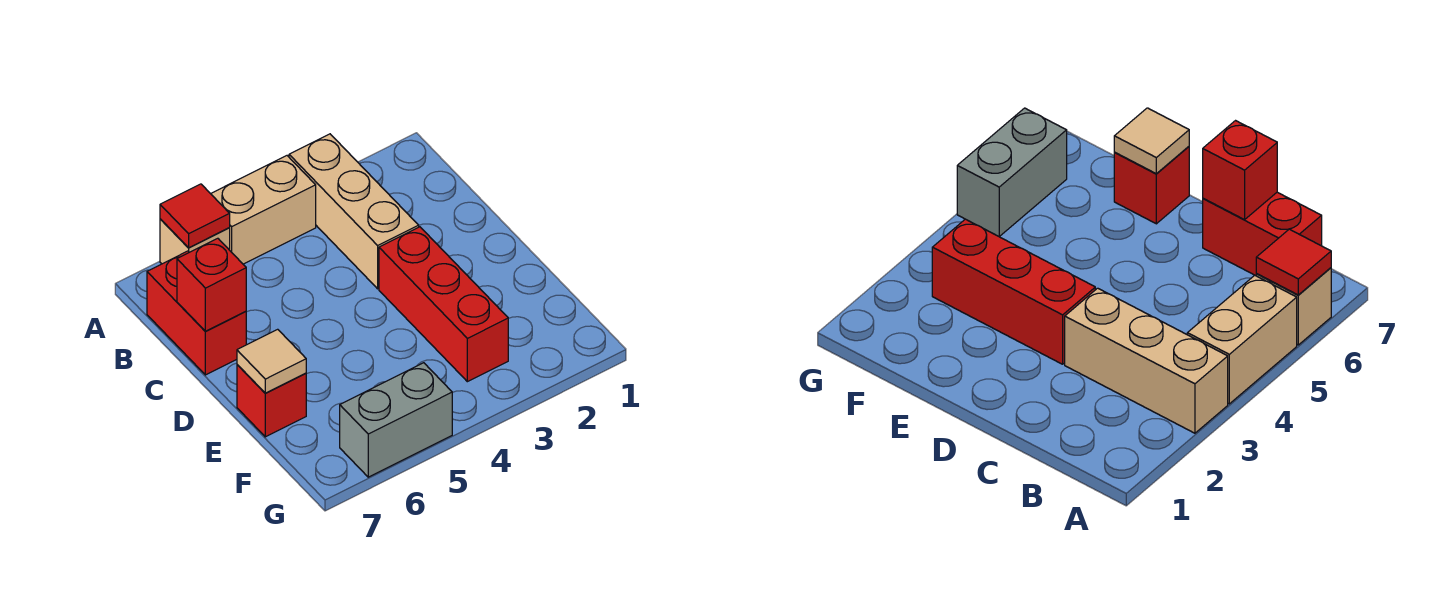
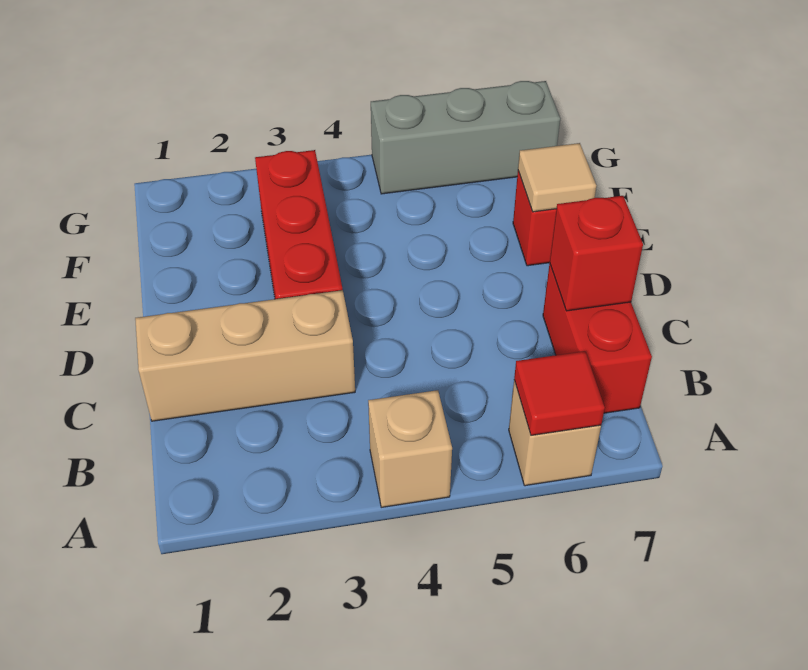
tan 1x3 brick [289,134,419,289] -> tan 1x3 brick turned to [135,290,355,421]
tan 1x2 brick [211,156,316,264] -> tan 1x1 brick [368,390,452,507]
grey 1x2 brick [340,363,452,477] -> grey 1x3 brick [371,81,560,194]

